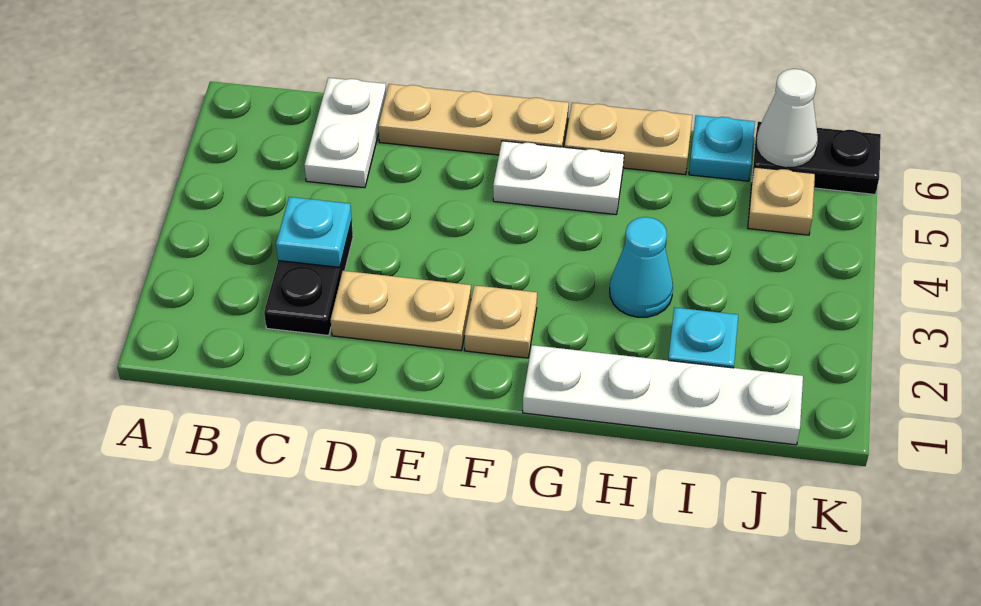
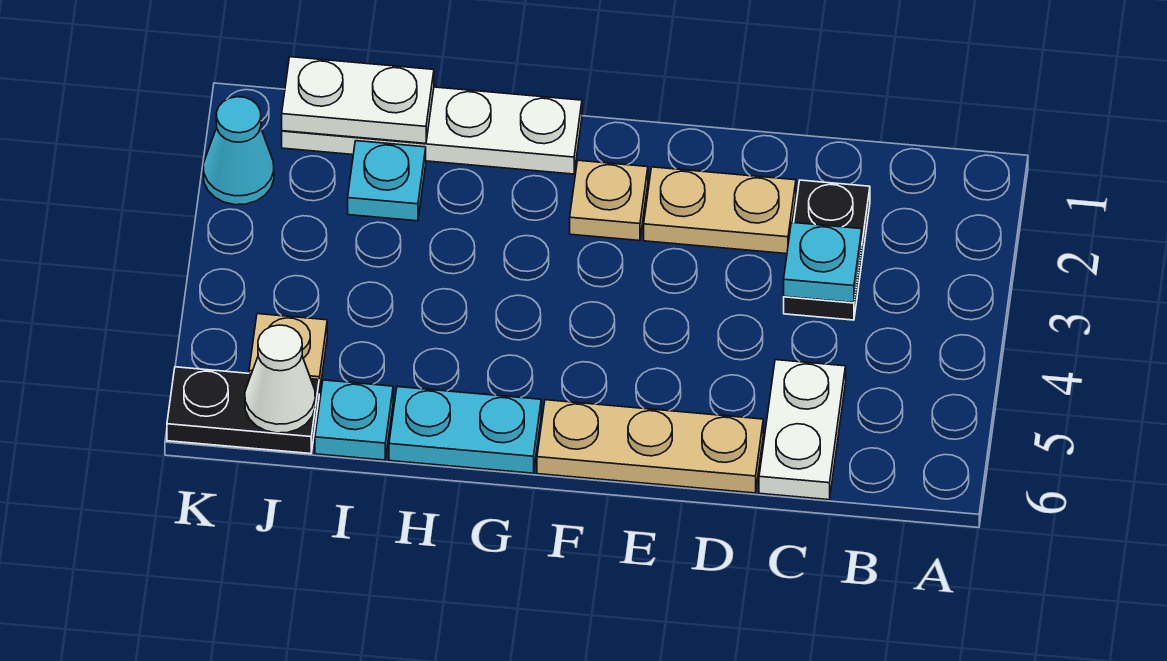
white 1x2 plate [493,141,624,215] -> white 1x2 plate moved to [282,57,434,143]
tan 1x2 plate [565,103,692,175] -> cyan 1x2 plate [389,387,541,473]
cyan 1x1 cone [610,217,673,317] -> cyan 1x1 cone moved to [203,97,274,205]

